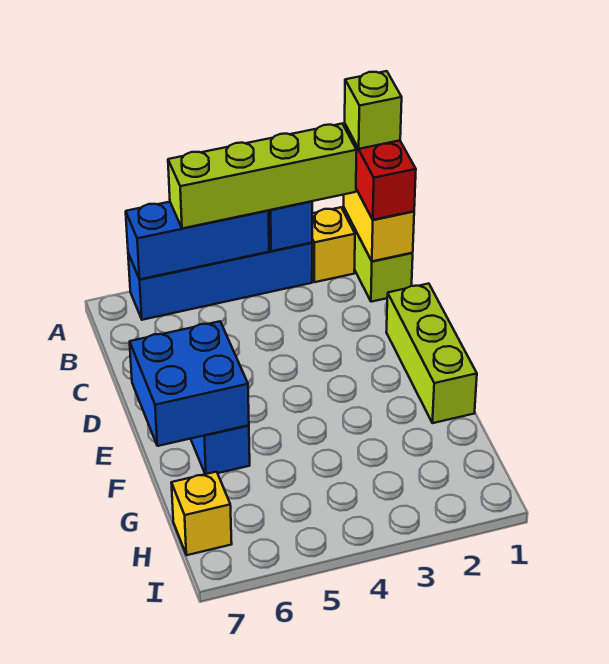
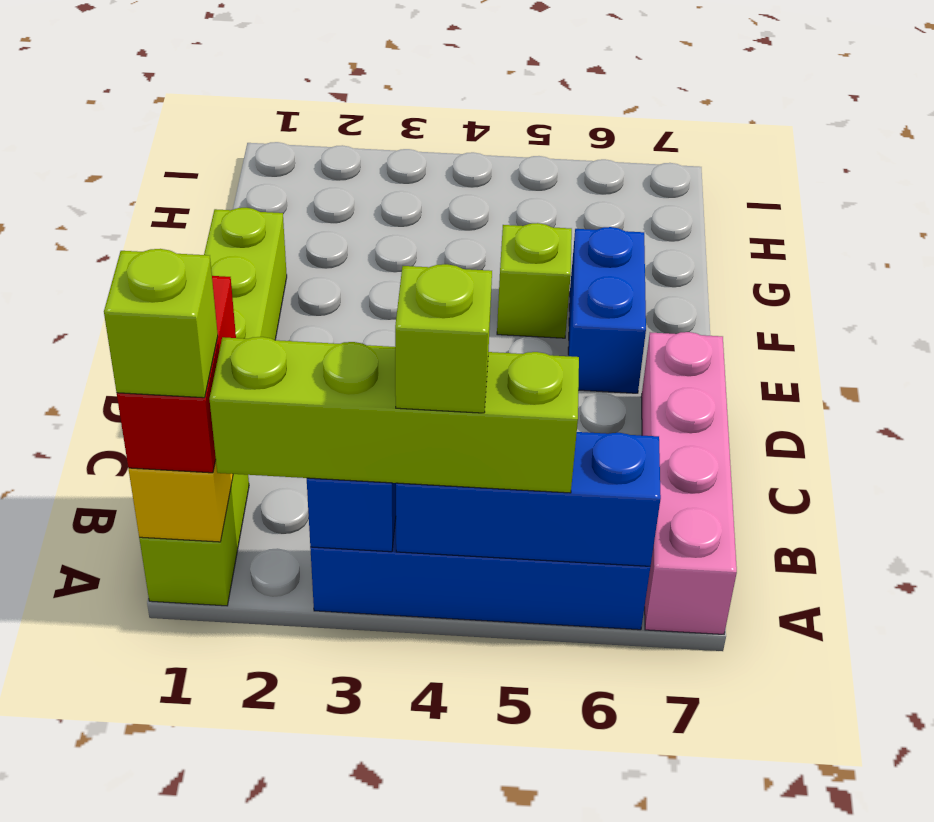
yellow 1x1 brick [312,207,355,282] -> none
none -> lime 1x1 brick [395,264,492,413]
none -> pink 1x4 brick [641,332,737,634]
blue 2x2 brick [130,321,249,446] -> none
none -> lime 1x1 brick [497,223,572,338]
yellow 1x1 brick [171,472,232,555] -> none

